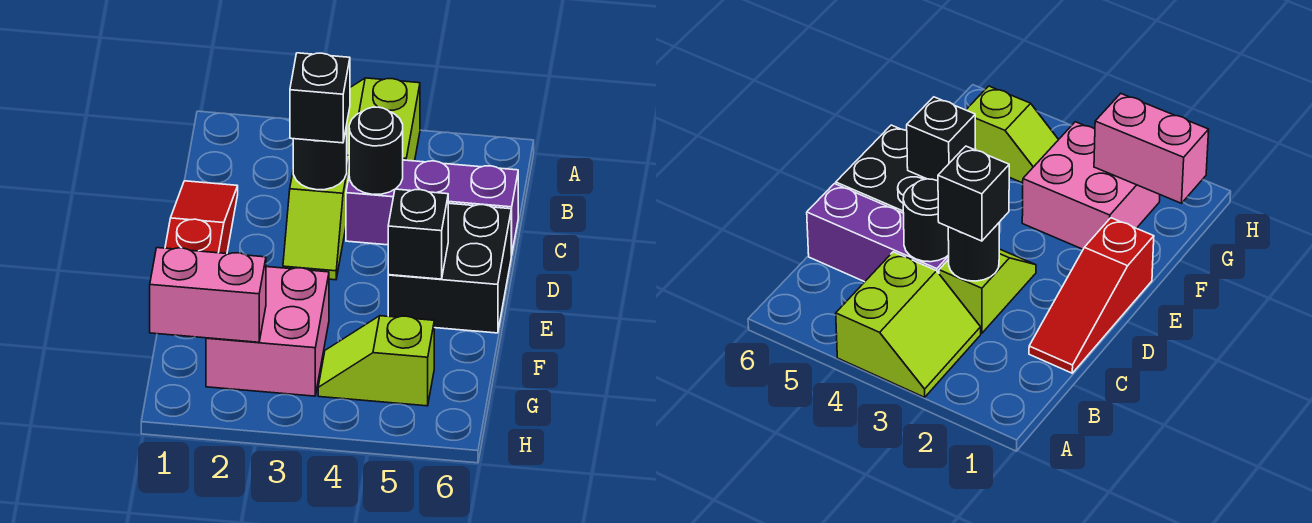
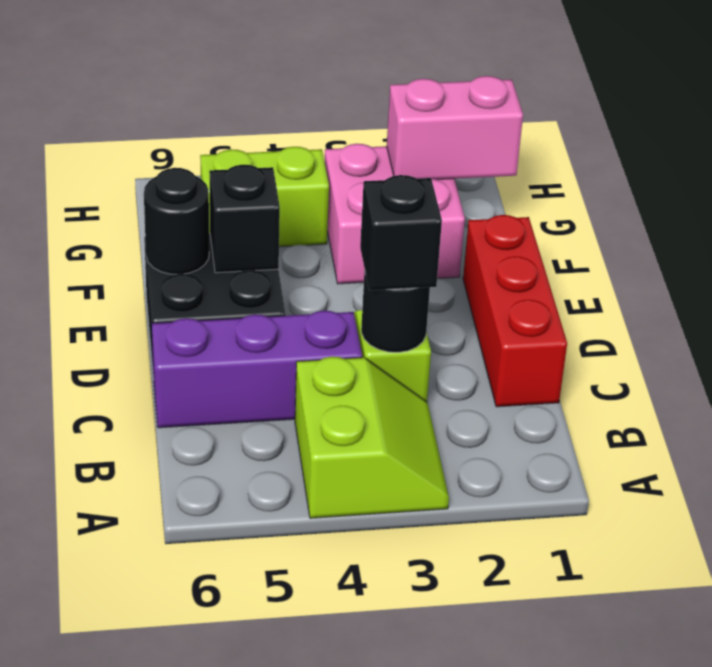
red 1x3 slope [165,181,238,254] -> red 1x3 brick [463,215,567,407]
black 1x1 round brick [349,107,403,194] -> black 1x1 round brick moved to [144,168,209,274]
lime 1x2 slope [318,316,434,406] -> lime 1x2 brick [200,147,329,247]

